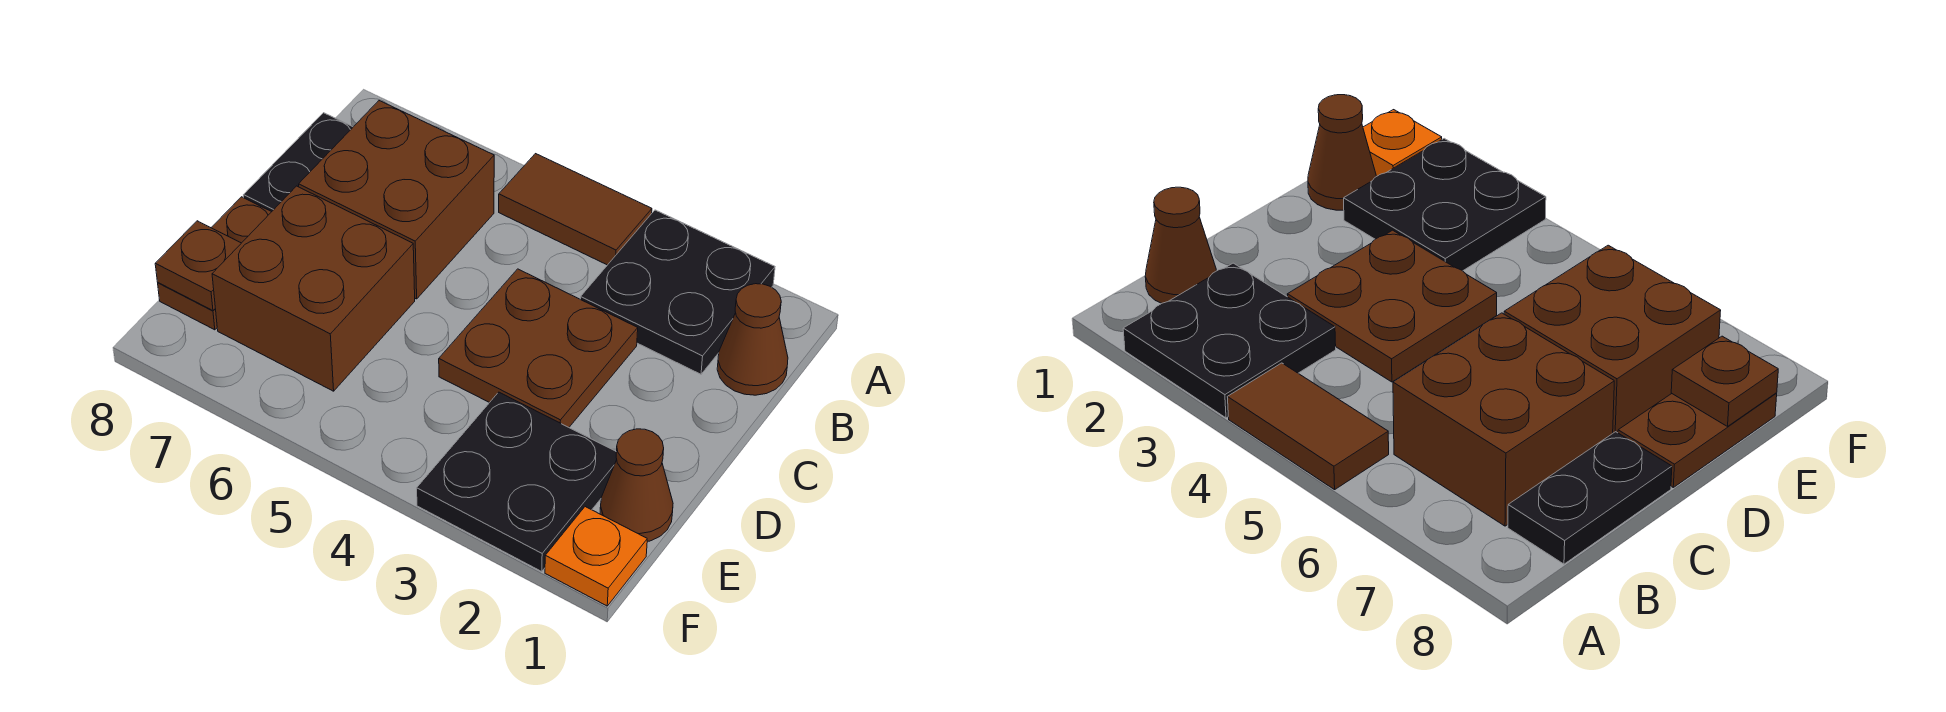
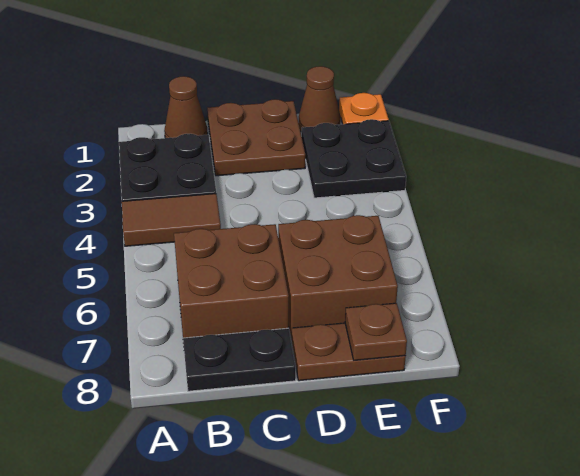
brown 1x2 tile [499,154,652,265] -> brown 1x2 tile turned to [122,194,221,246]
brown 2x2 plate [439,269,638,427] -> brown 2x2 plate moved to [207,99,305,176]

